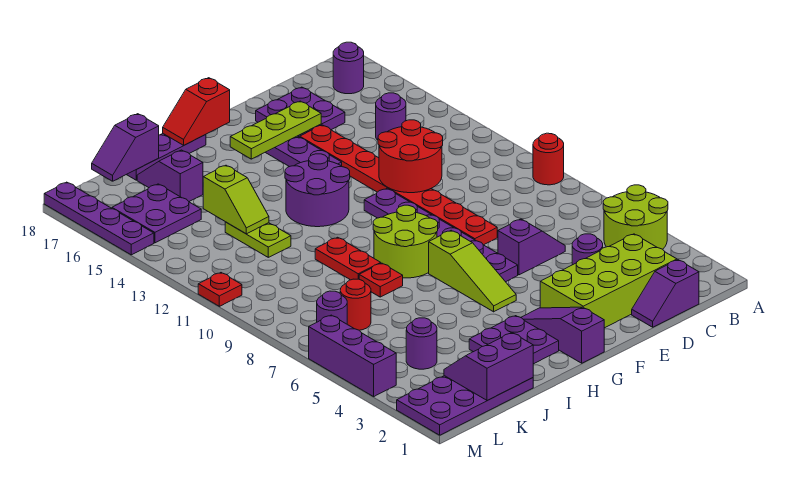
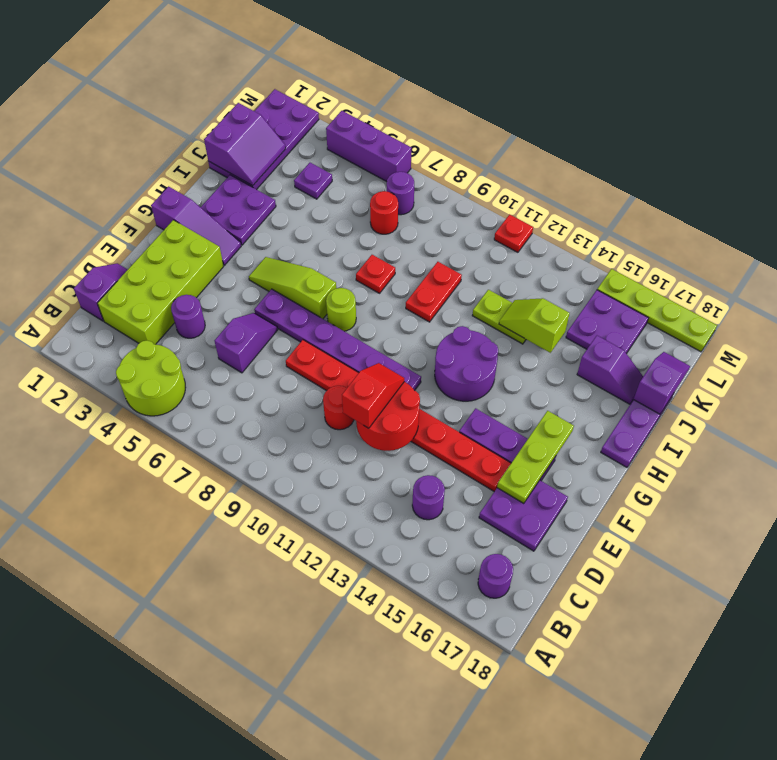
red 1x1 round brick [533,133,564,185] -> red 1x1 round brick moved to [323,386,354,430]
purple 1x2 slope [498,219,565,275] -> purple 1x2 slope turned to [214,313,278,373]
lime 2x2 round brick [373,205,438,278] -> lime 1x1 round brick [326,288,356,331]
red 1x2 slope [163,78,230,145] -> red 1x2 slope moved to [342,363,404,428]
red 1x2 plate [315,237,381,280] -> red 1x2 plate turned to [406,262,462,322]
purple 1x1 round brick [406,318,437,369] -> purple 1x1 plate [294,163,332,199]
purple 1x4 plate [44,182,154,255] -> lime 1x4 plate [597,269,717,352]

